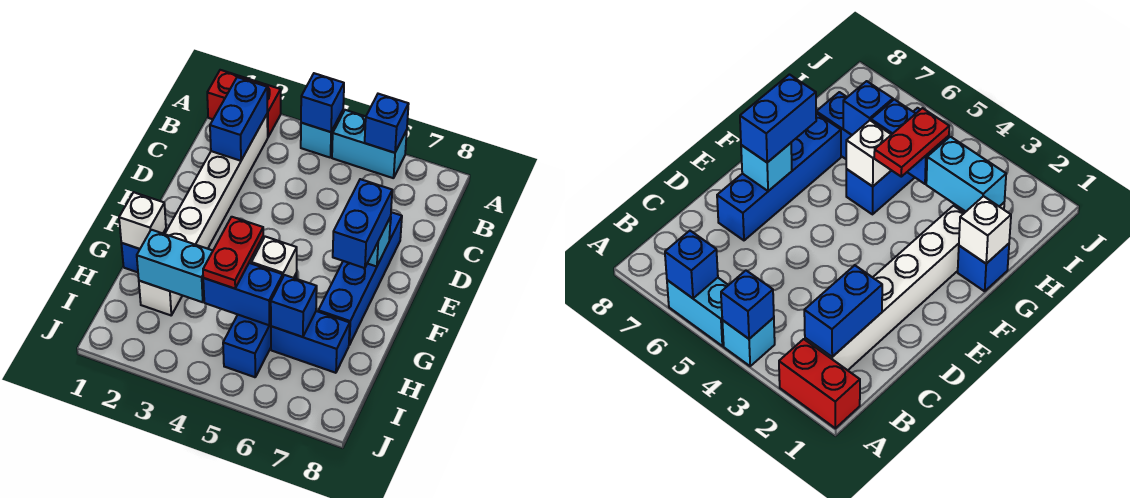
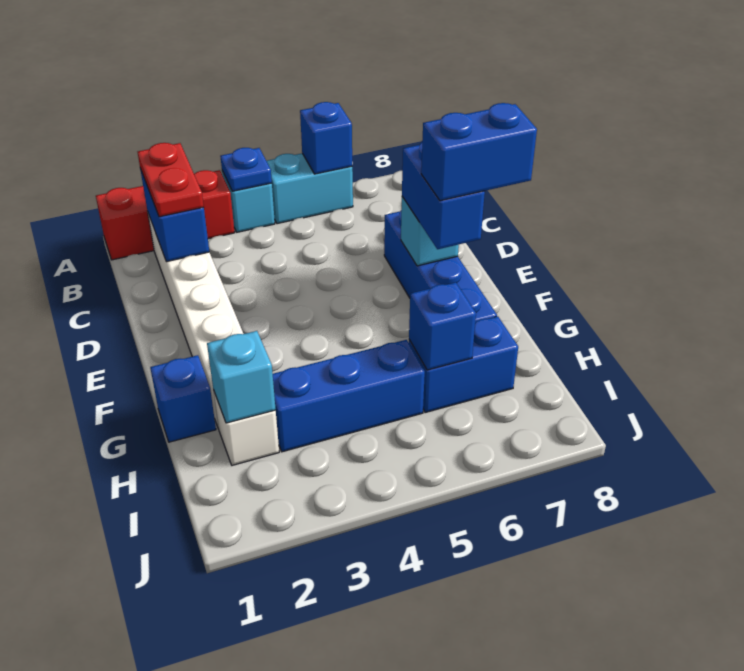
red 1x2 brick [207,70,281,137] -> red 1x3 brick [96,170,235,260]
blue 1x1 brick [301,73,344,132] -> blue 1x1 plate [220,148,272,191]
white 1x1 brick [119,192,166,249] -> none
red 1x2 plate [203,217,263,289] -> red 1x2 plate moved to [138,143,204,217]
blue 1x3 brick [223,273,297,377] -> blue 1x3 brick turned to [273,340,425,452]
white 1x1 brick [251,237,297,278] -> none
cyan 1x2 brick [137,230,213,302] -> cyan 1x1 brick [207,331,276,423]
blue 1x2 brick [203,263,283,325] -> blue 1x2 brick moved to [421,103,537,201]

